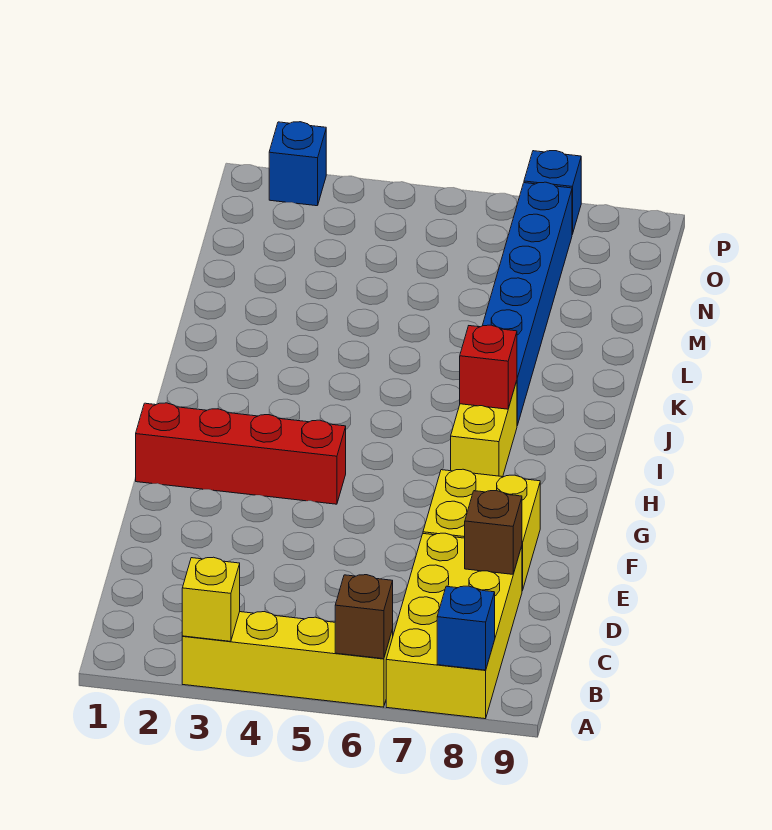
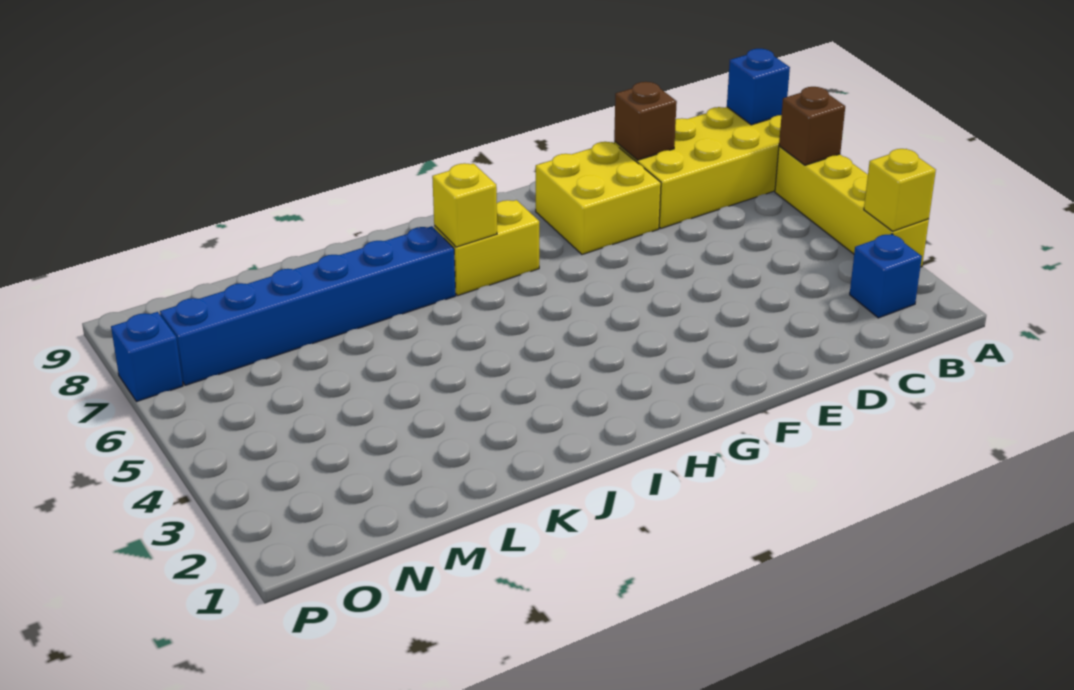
red 1x4 brick [136,403,346,504] -> none
red 1x1 brick [460,325,517,409] -> yellow 1x1 brick [432,163,497,247]
blue 1x1 brick [269,122,326,206] -> blue 1x1 brick moved to [850,234,922,318]

